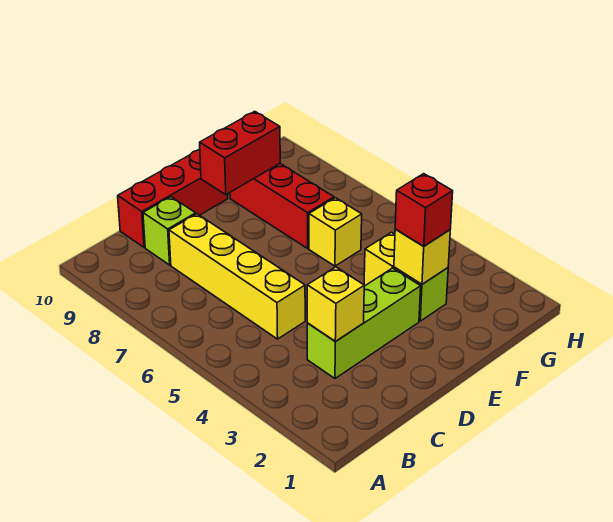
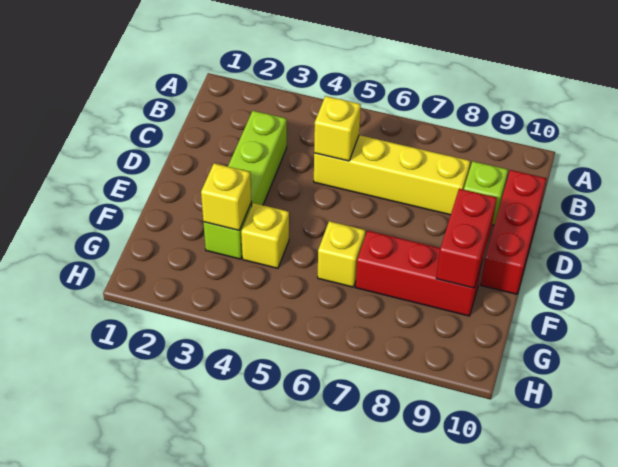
yellow 1x1 brick [307,267,364,342] -> yellow 1x1 brick moved to [314,96,361,161]
red 1x1 brick [395,174,453,246] -> none

